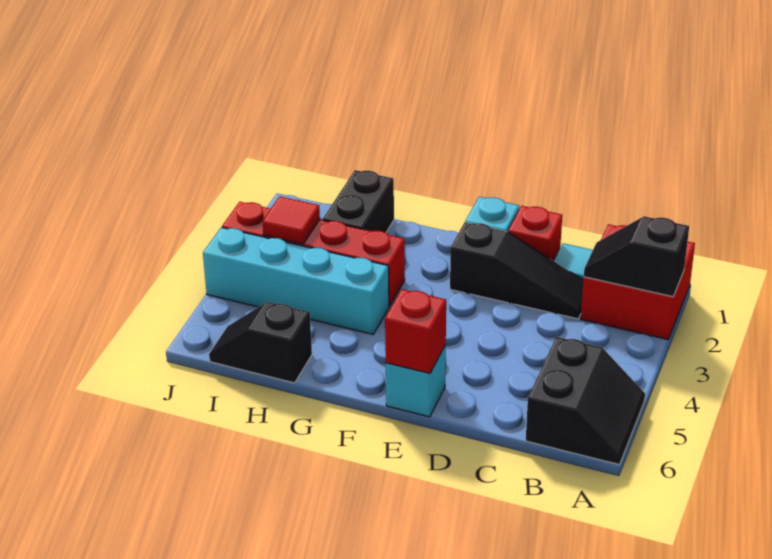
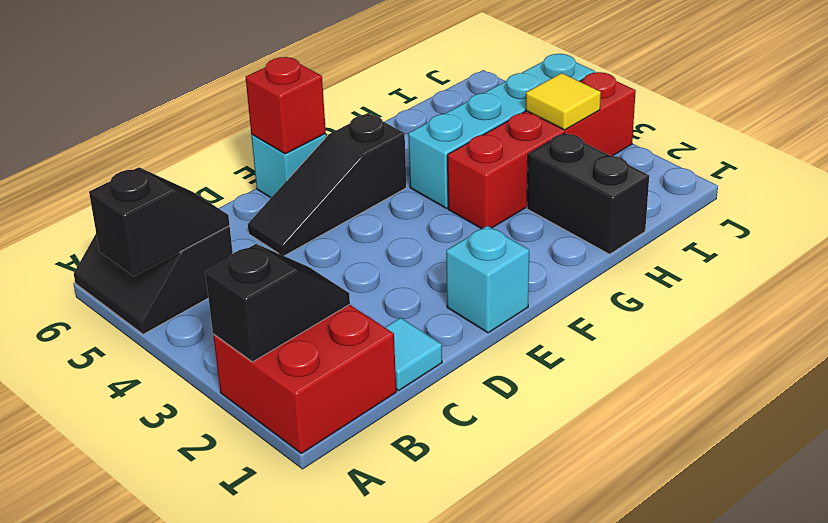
black 1x3 slope [450,222,583,319] -> black 1x3 slope moved to [248,114,406,256]
red 1x1 brick [508,206,562,261] -> none
black 1x2 slope [209,302,312,383] -> black 1x2 slope moved to [89,167,229,276]
red 1x1 tile [262,197,320,244] -> yellow 1x1 tile [526,73,601,130]

